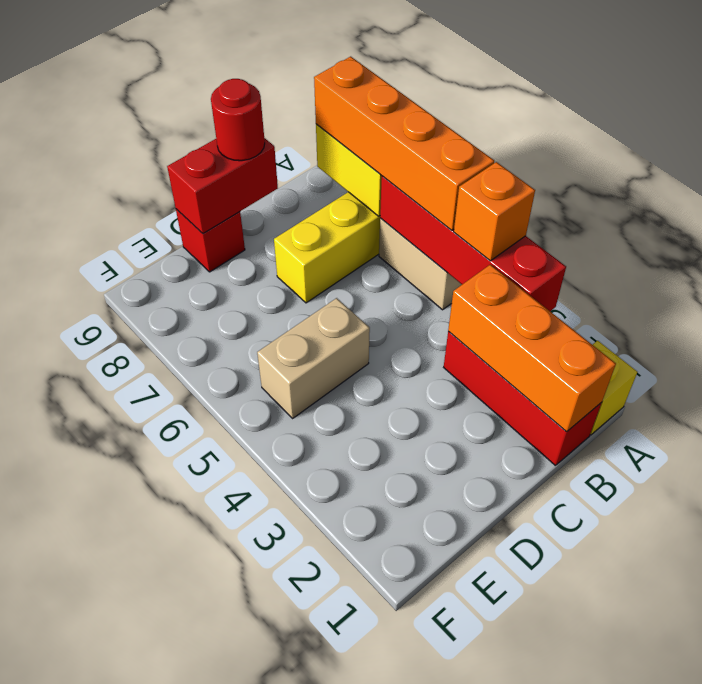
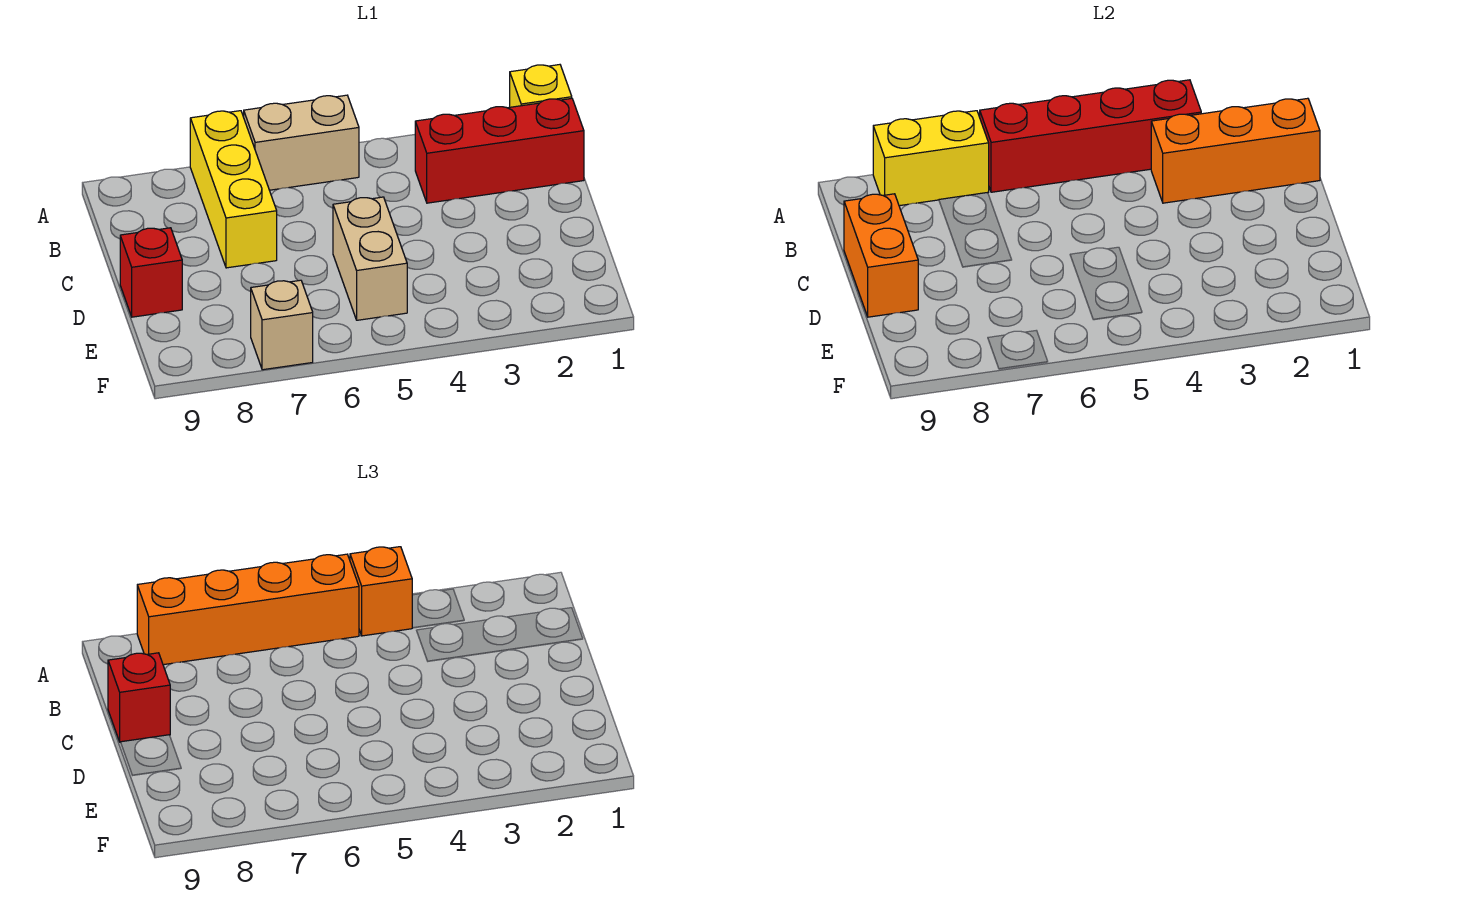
red 1x2 brick [167,138,278,233] -> orange 1x2 brick [844,194,918,317]
red 1x1 round brick [211,79,265,161] -> red 1x1 brick [108,653,170,742]
none -> tan 1x1 brick [251,280,313,370]

